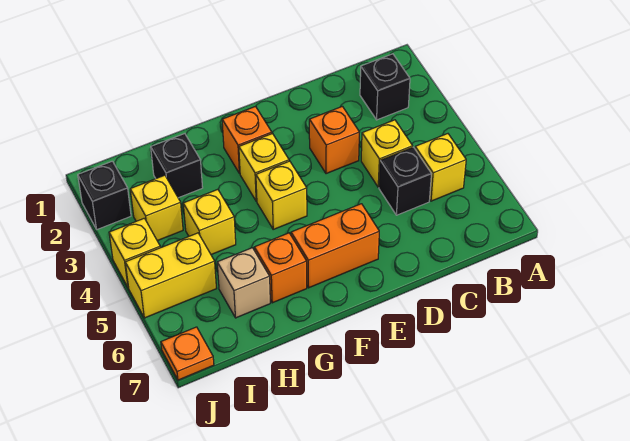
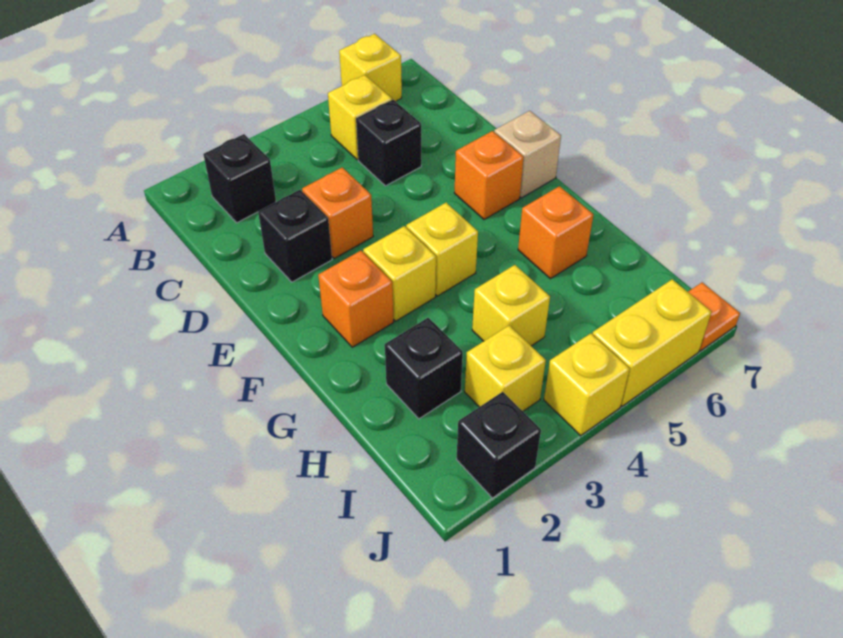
yellow 1x1 brick [361,120,413,187] -> yellow 1x1 brick moved to [339,34,402,101]
none -> black 1x1 brick [258,190,332,282]
orange 1x2 brick [291,204,379,288] -> orange 1x1 brick [455,131,524,220]
tan 1x1 brick [217,248,270,318] -> tan 1x1 brick moved to [494,111,561,198]
yellow 1x2 brick [125,233,217,318] -> yellow 1x2 brick turned to [592,279,711,406]

